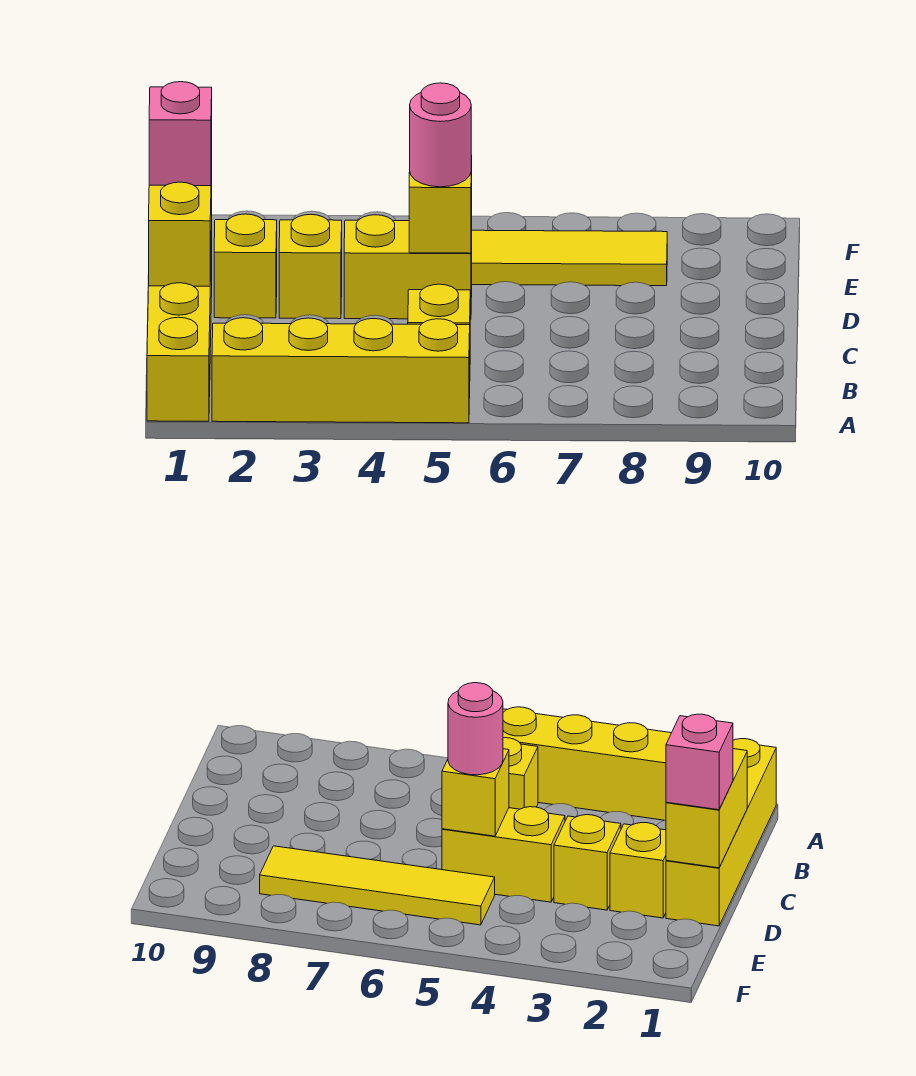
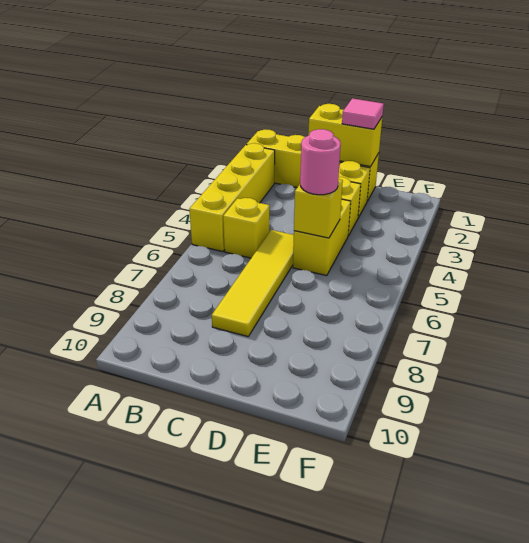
pink 1x1 brick [149,82,212,186] -> pink 1x1 tile [342,98,384,129]
yellow 1x4 tile [471,230,667,286] -> yellow 1x4 tile moved to [212,230,294,337]

